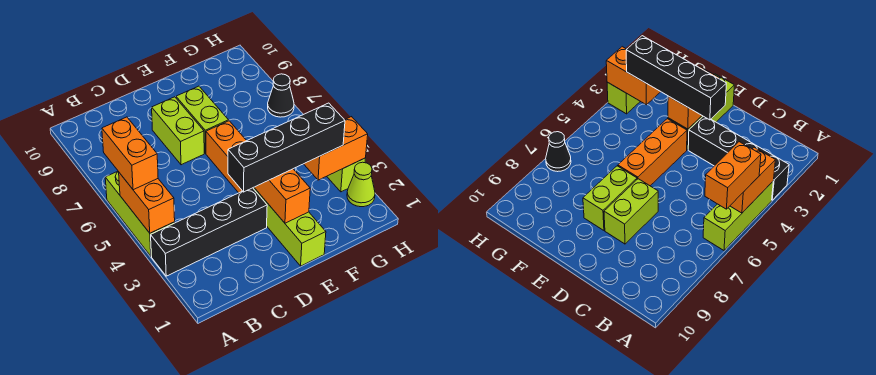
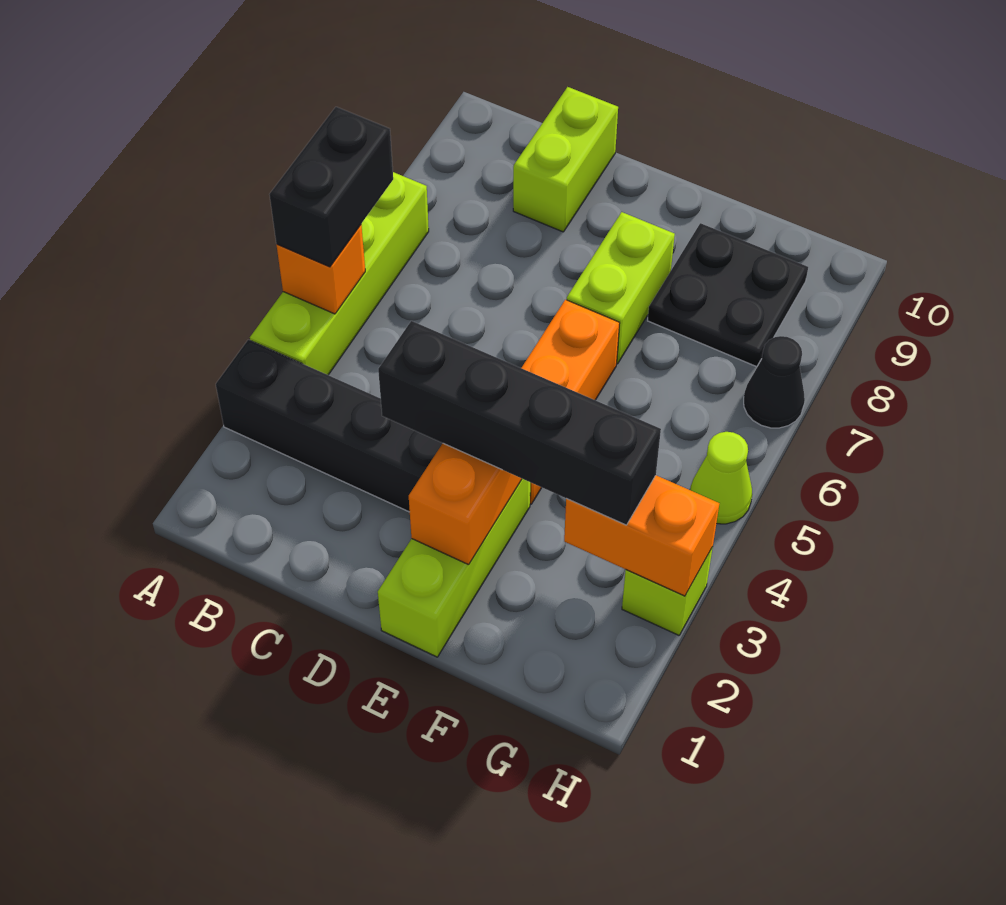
lime 1x3 brick [105,171,175,256] -> lime 1x4 brick [250,172,429,375]
orange 1x2 brick [119,173,175,233] -> orange 1x1 brick [277,225,365,314]
orange 1x2 brick [102,117,158,190] -> black 1x2 brick [269,107,393,267]
lime 1x2 brick [152,97,204,165] -> lime 1x2 brick moved to [513,87,618,232]
none -> black 2x2 plate [648,223,808,367]
lime 1x1 cone [347,162,375,207] -> lime 1x1 cone moved to [690,432,752,524]

